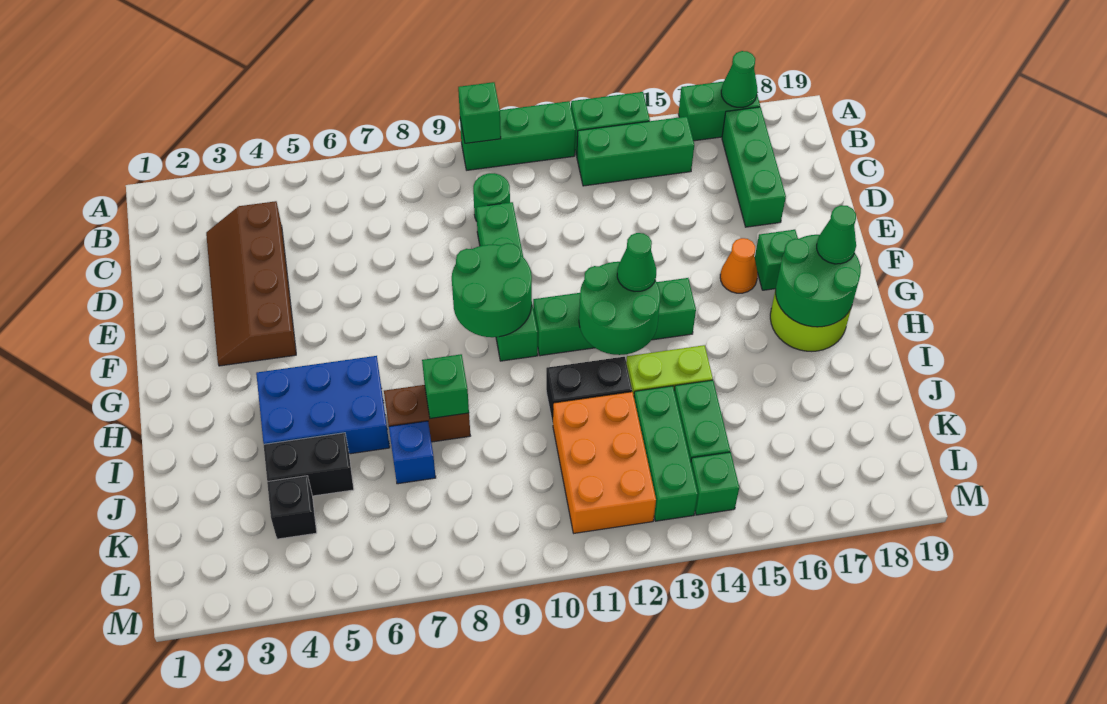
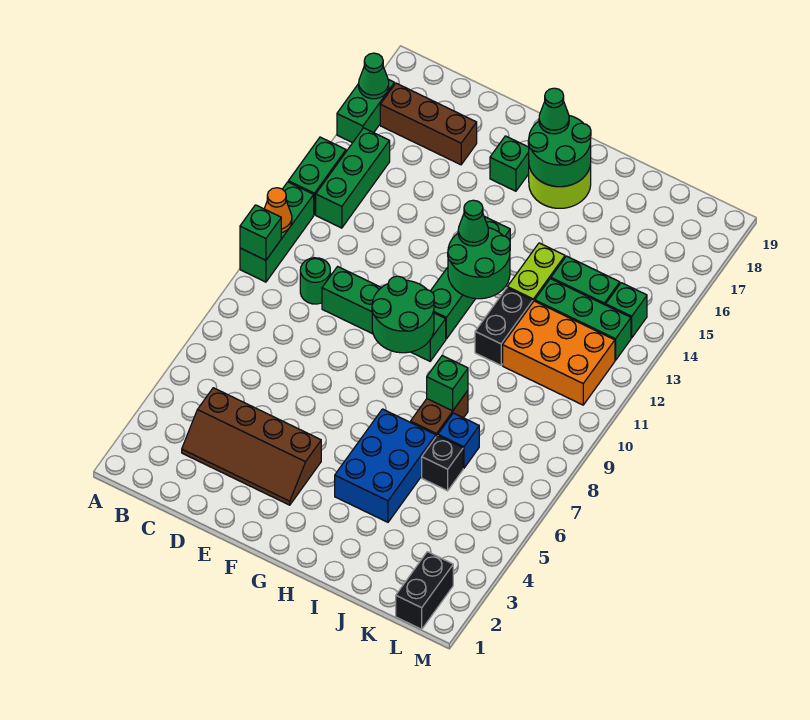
green 1x3 brick [722,107,786,227] -> brown 1x3 brick [380,83,477,165]
orange 1x1 cone [720,238,758,293] -> orange 1x1 cone moved to [264,188,292,233]
black 1x2 brick [264,433,354,496] -> black 1x2 brick moved to [396,552,453,629]
black 1x1 brick [267,476,317,539] -> black 1x1 brick moved to [422,436,463,491]

